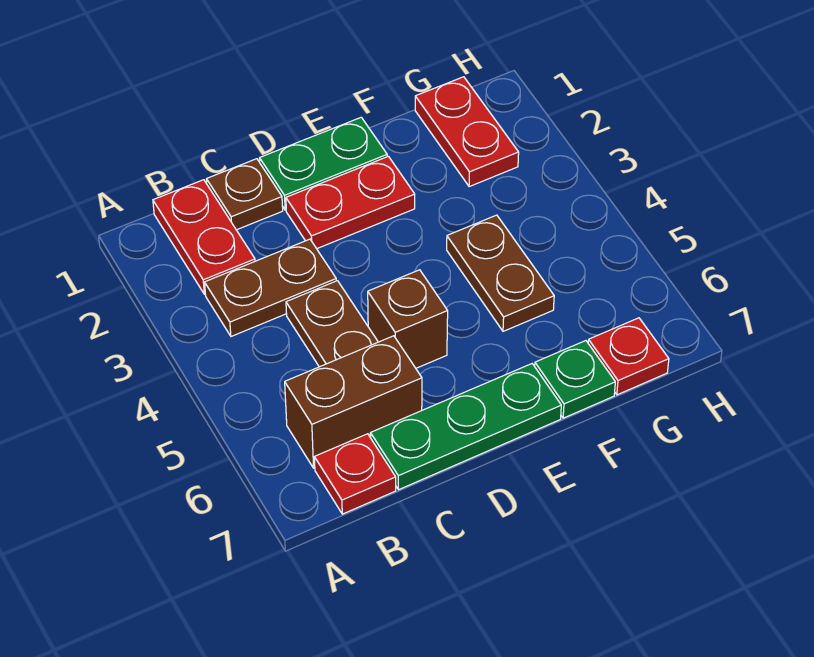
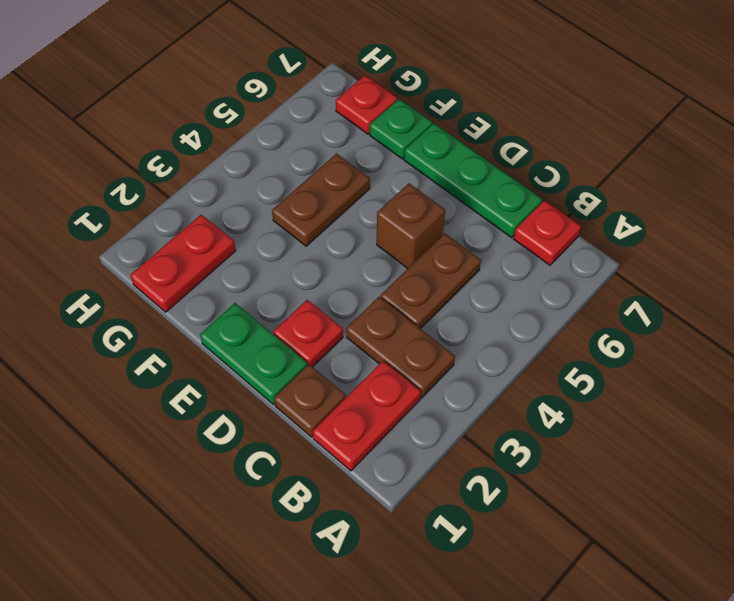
brown 1x2 brick [285,336,422,468] -> none
red 1x2 plate [286,156,415,249] -> red 1x1 plate [273,300,343,367]

